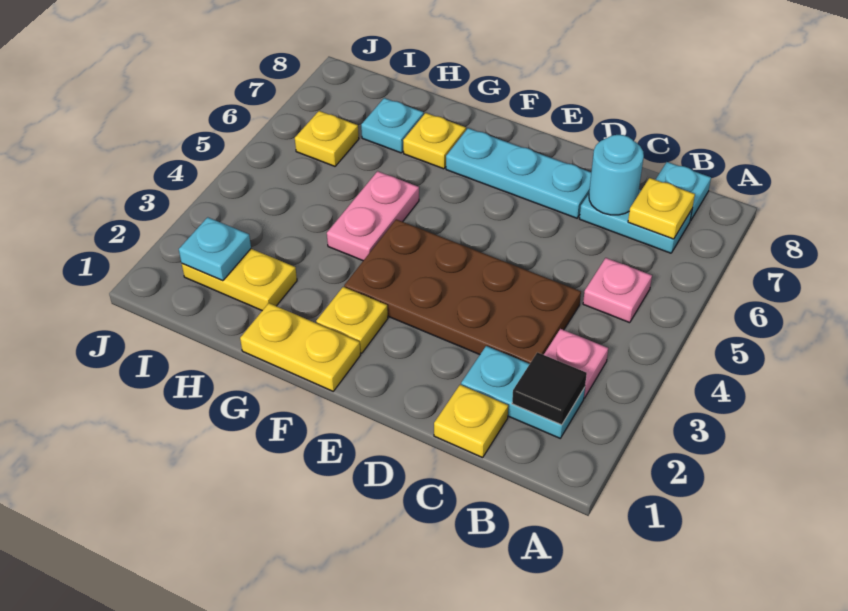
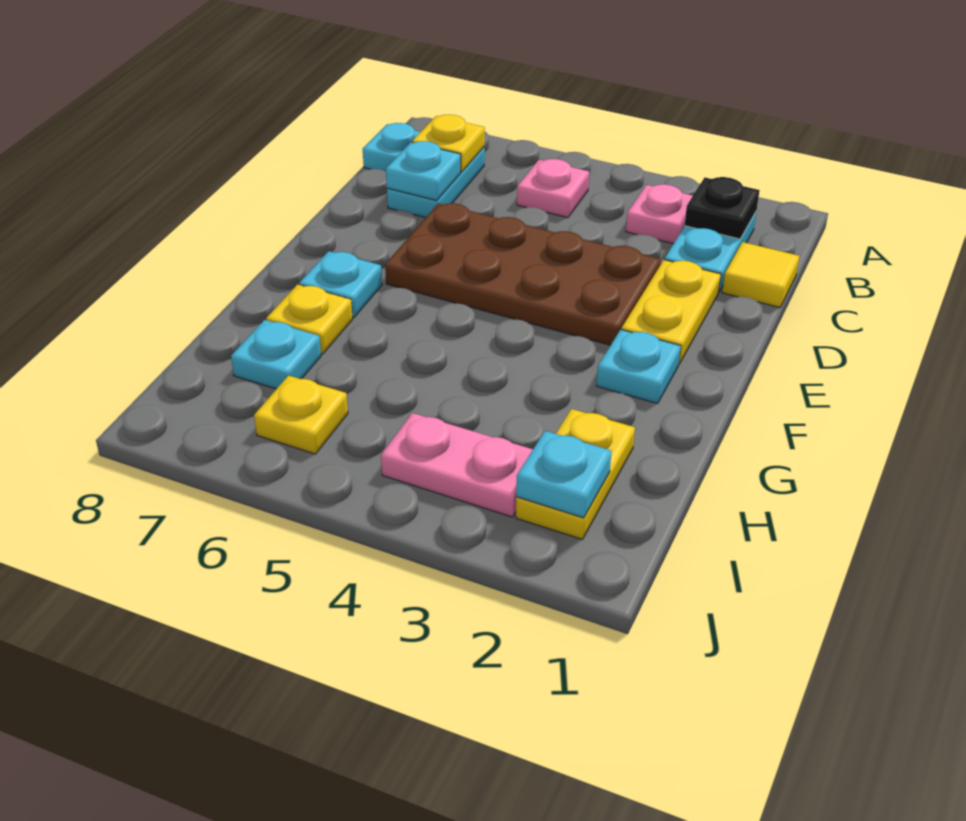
black 1x1 tile [512,352,587,425] -> black 1x1 plate [685,177,760,239]
yellow 1x1 plate [434,385,508,458] -> yellow 1x1 tile [722,242,799,307]
brown 2x4 plate [344,219,581,364] -> brown 2x4 plate turned to [385,203,661,345]
cyan 1x1 round brick [589,135,644,215] -> cyan 1x1 plate [386,141,461,201]
cyan 1x3 plate [446,128,591,218] -> cyan 1x1 plate [299,251,382,318]
yellow 1x2 plate [240,303,360,391] -> yellow 1x2 plate moved to [621,260,721,364]
yellow 1x1 plate [316,287,388,353] -> cyan 1x1 plate [597,330,681,403]
pink 1x2 plate [327,171,419,261] -> pink 1x2 plate moved to [381,413,533,517]

